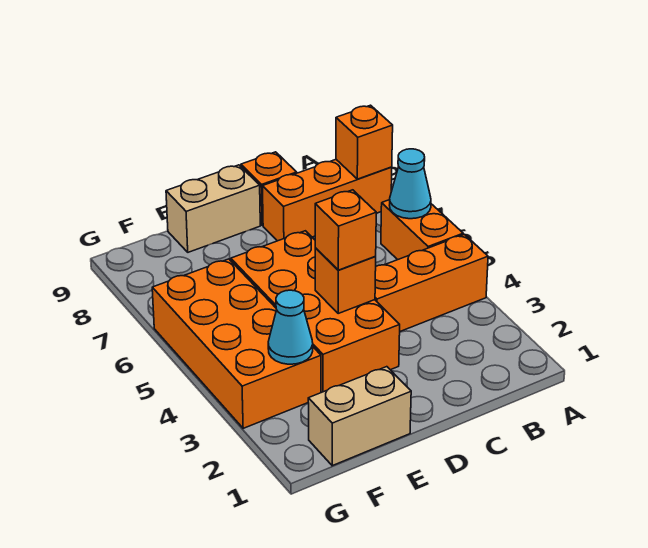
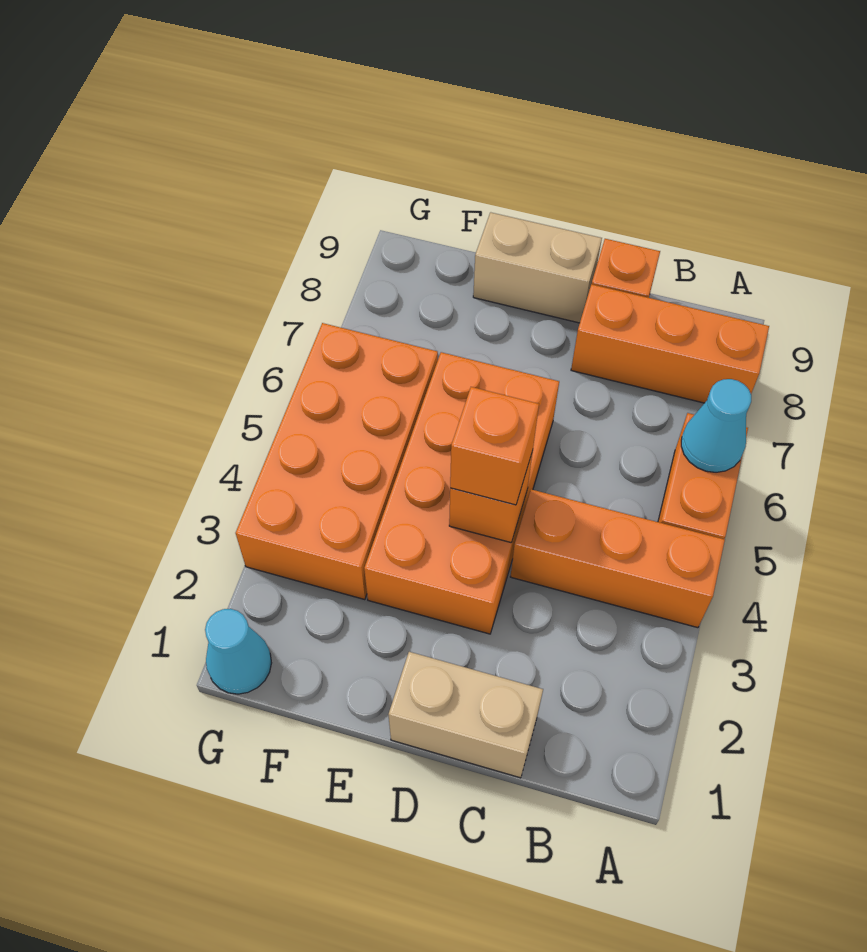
orange 1x1 brick [336,105,393,179] -> none
tan 1x2 brick [308,367,411,466] -> tan 1x2 brick moved to [388,652,543,778]
cyan 1x1 cone [268,290,313,364] -> cyan 1x1 cone moved to [205,609,271,694]

